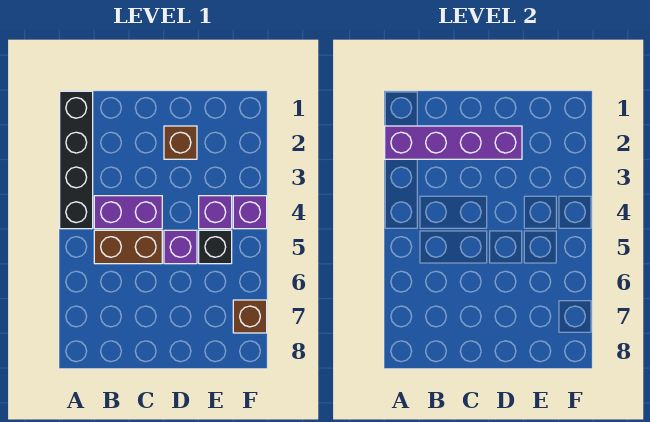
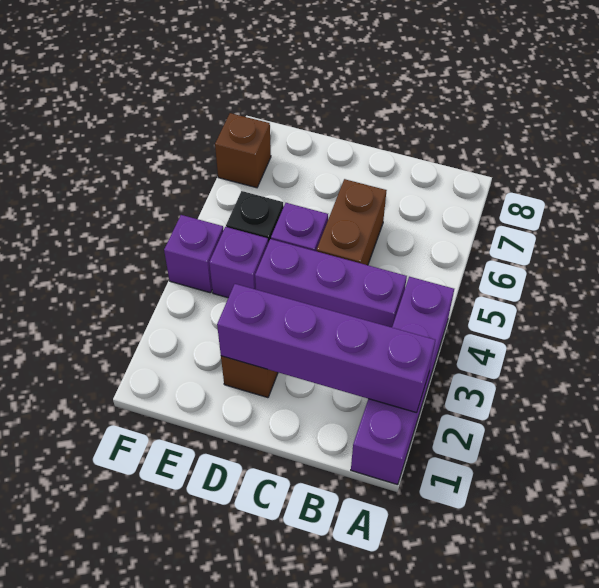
black 1x4 brick [60,91,93,229] -> purple 1x4 brick [351,277,454,485]
purple 1x2 brick [94,196,162,229] -> purple 1x3 brick [255,239,407,327]
brown 1x2 brick [94,230,162,264] -> brown 1x2 brick turned to [317,179,387,265]

